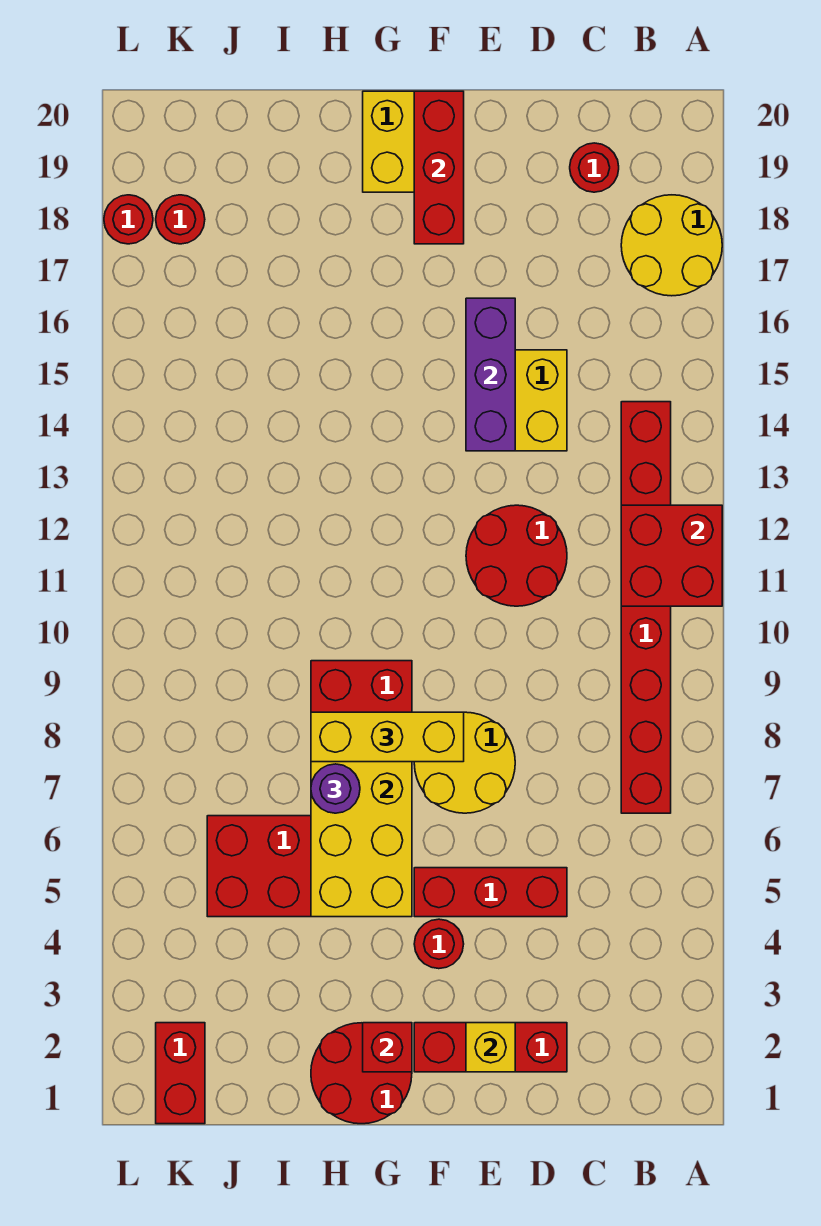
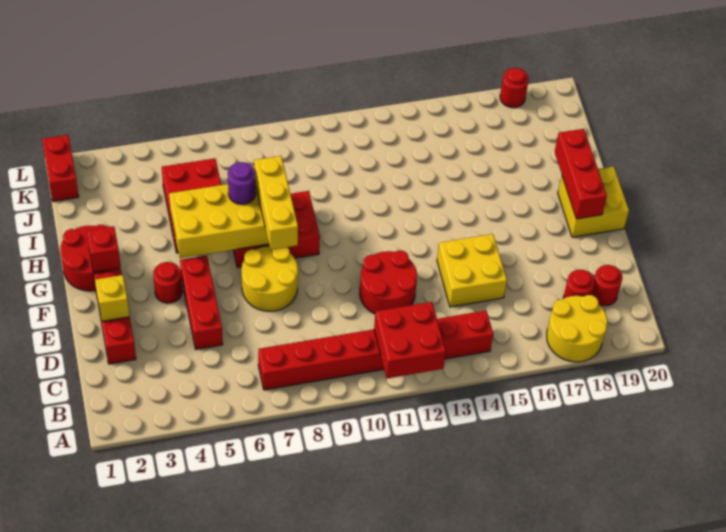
purple 1x3 brick [466,298,515,451] -> none
red 1x3 brick [414,91,464,244] -> red 1x3 brick turned to [555,129,607,219]
red 1x2 brick [156,1023,205,1124] -> red 1x2 brick turned to [42,135,79,201]
red 1x1 round brick [156,195,205,244] -> red 1x1 round brick moved to [563,270,595,299]

